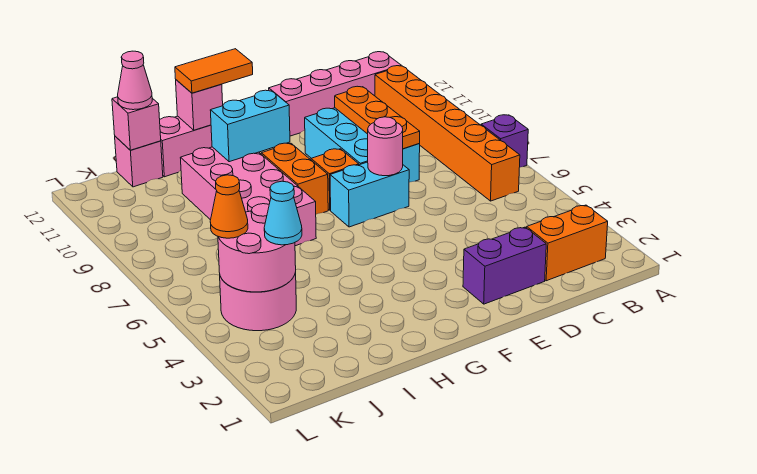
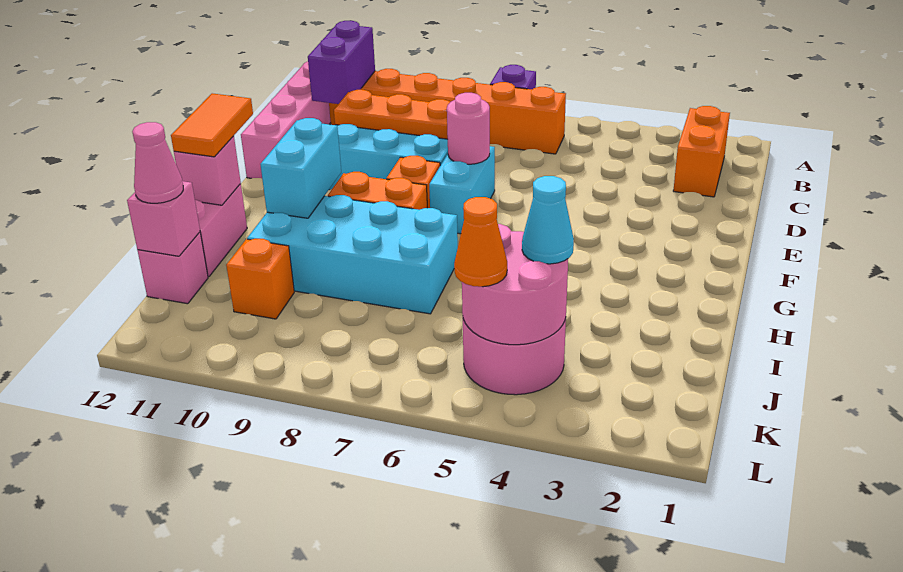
purple 1x2 brick [463,227,546,304] -> purple 1x2 brick moved to [308,21,375,104]
pink 2x4 brick [181,147,316,246] -> cyan 2x4 brick [247,195,458,314]
none -> orange 1x1 brick [226,239,294,319]

